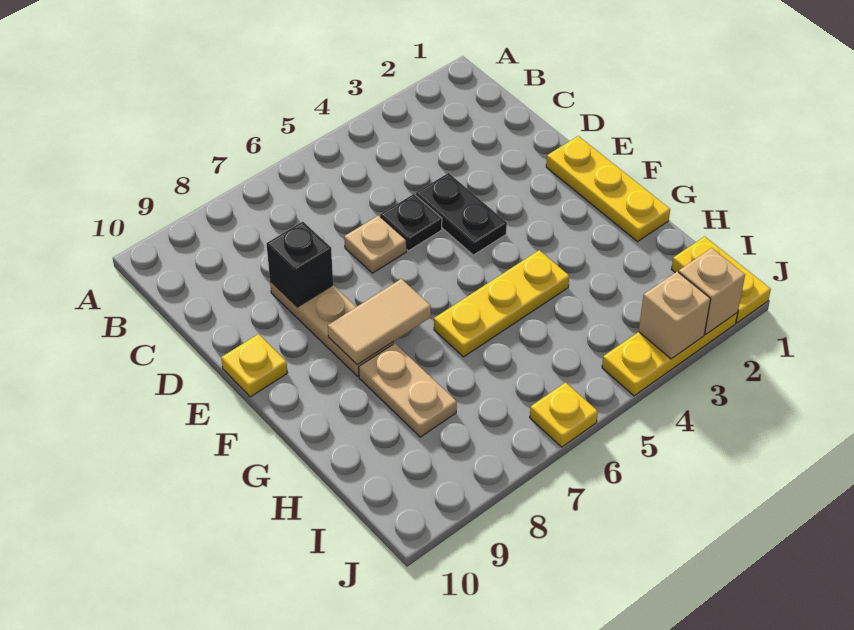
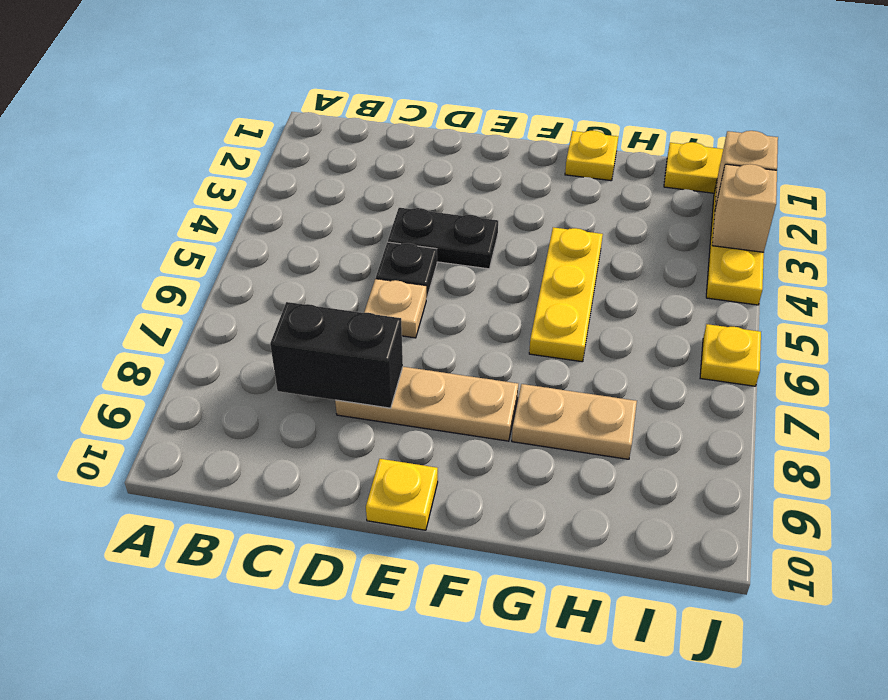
black 1x1 brick [266,222,333,307] -> black 1x2 brick [270,302,403,408]
yellow 1x3 plate [546,136,670,242] -> yellow 1x1 plate [565,131,618,181]
tan 1x2 tile [328,279,431,364] -> none

